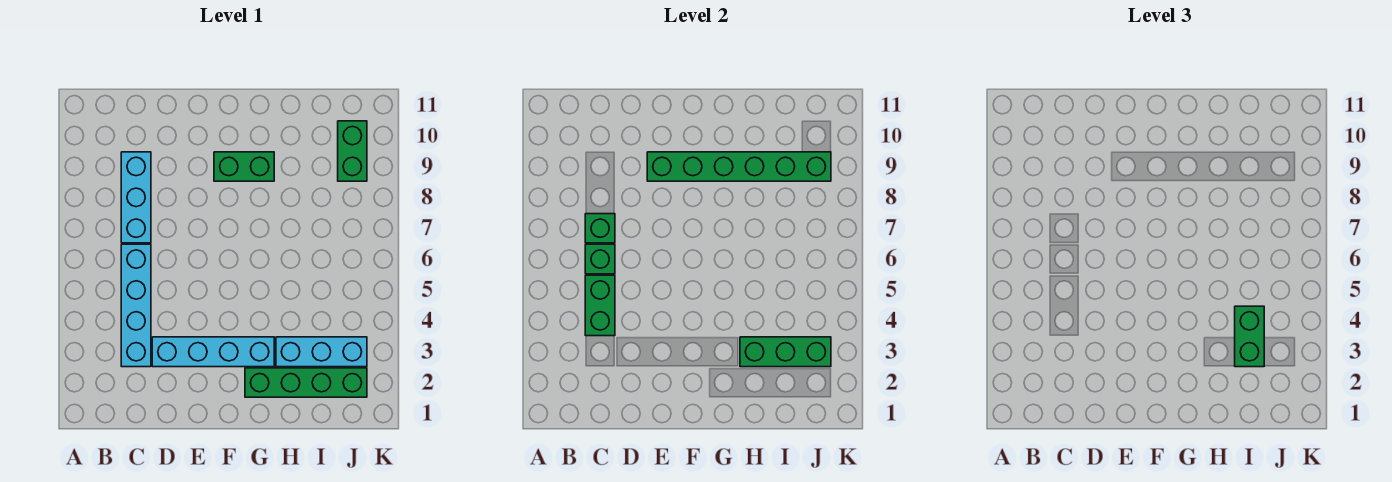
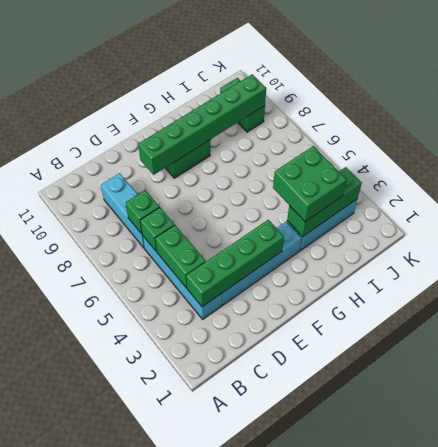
green 1x4 brick [245,368,367,397] -> green 1x4 brick moved to [186,220,284,307]
green 1x2 brick [1235,306,1264,367] -> green 2x2 brick [273,146,347,222]

